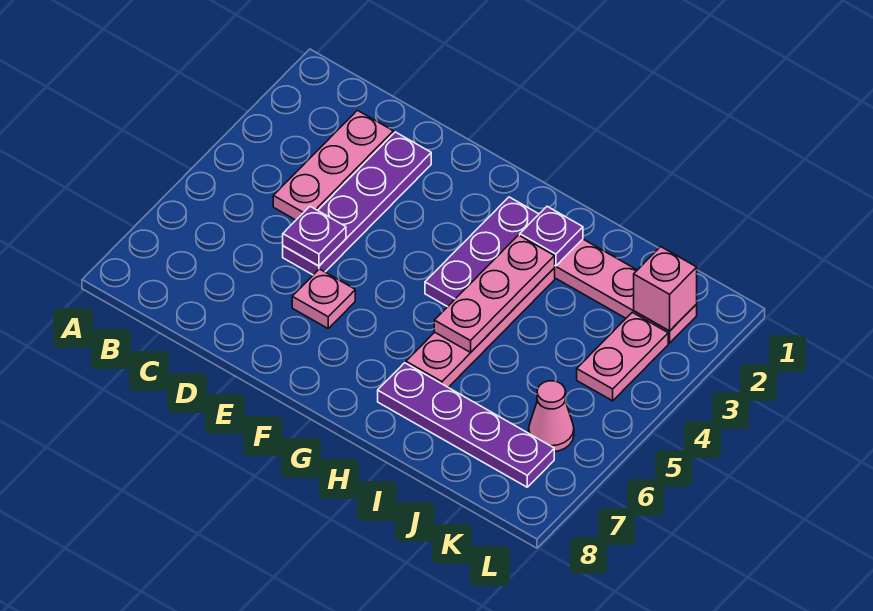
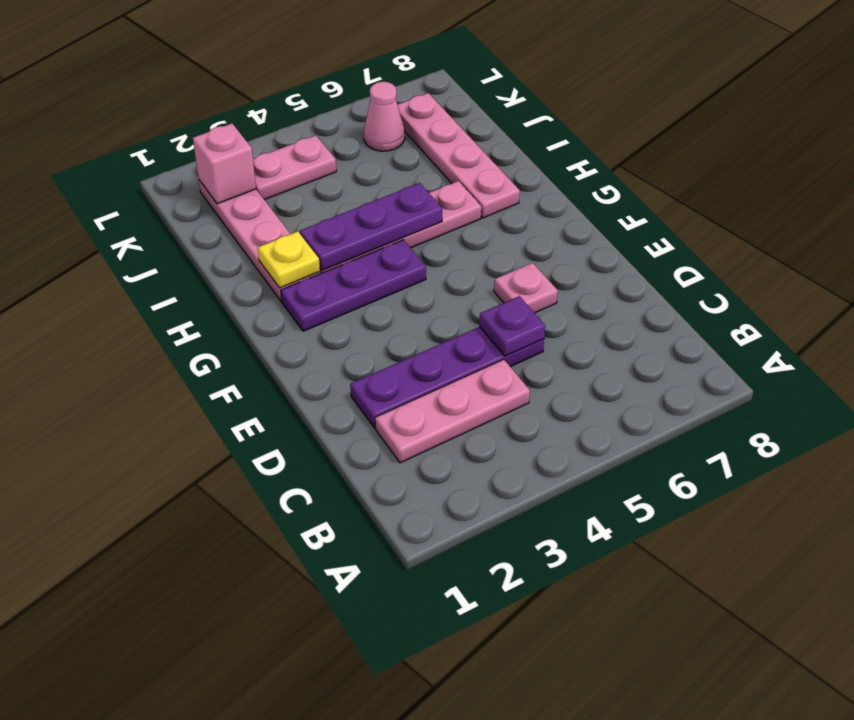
purple 1x1 plate [520,206,583,266] -> yellow 1x1 plate [258,231,320,288]
pink 1x3 plate [434,235,555,352] -> purple 1x3 plate [300,183,442,271]
purple 1x4 plate [378,363,554,487] -> pink 1x4 plate [398,93,520,218]

